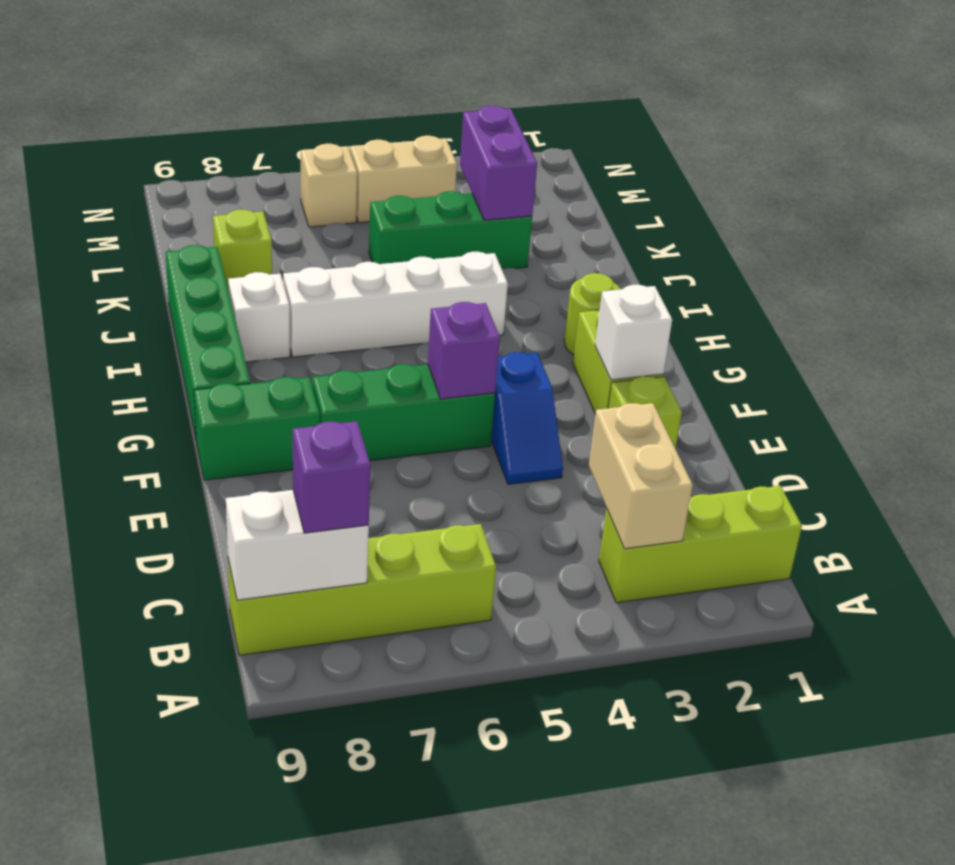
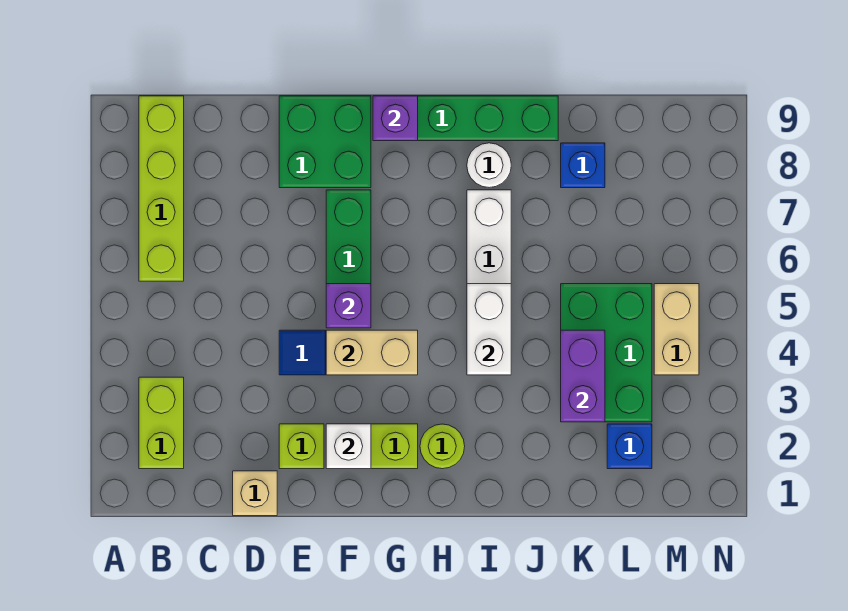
lime 1x3 brick [599,486,802,603] -> lime 1x2 brick [139,377,184,469]
tan 1x2 brick [589,403,693,549] -> tan 1x2 brick moved to [326,330,418,375]
white 1x2 brick [226,490,369,600] -> white 1x2 brick moved to [467,284,511,375]
purple 1x1 brick [293,421,371,533] -> purple 1x1 brick moved to [373,96,418,141]
green 1x2 brick [194,377,320,480] -> green 2x2 brick [279,96,371,188]
white 1x1 brick [228,272,290,362] -> white 1x1 round brick [467,143,511,188]
green 1x3 brick [369,191,532,269] -> green 2x3 brick [561,284,652,422]
purple 1x2 brick [460,106,537,220] -> purple 1x2 brick turned to [561,330,605,422]
lime 1x1 brick [213,210,272,291] -> blue 1x1 brick [561,143,605,188]
none -> blue 1x1 brick [607,424,652,469]
tan 1x1 brick [301,144,357,227] -> tan 1x1 brick moved to [233,471,277,516]

